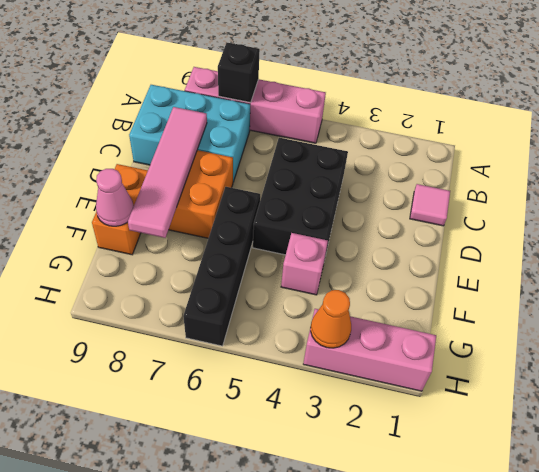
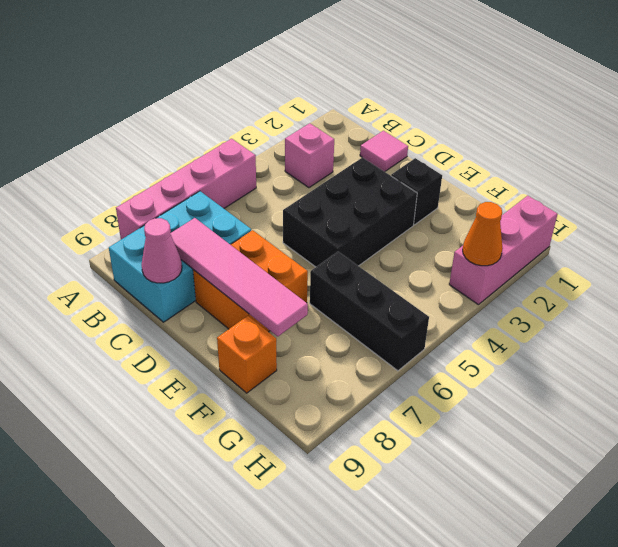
black 1x1 brick [218,43,260,103] -> black 1x1 brick moved to [391,158,442,225]
black 2x3 brick [253,138,348,256] -> black 2x3 brick turned to [283,157,417,267]
black 1x4 brick [183,187,260,346] -> black 1x3 brick [310,252,429,371]
orange 1x2 brick [92,164,148,255] -> orange 1x1 brick [217,316,277,393]
pink 1x1 brick [281,233,328,295] -> pink 1x1 brick moved to [285,123,334,188]
pink 1x1 cone [96,169,134,226] -> pink 1x1 cone moved to [142,218,182,283]

